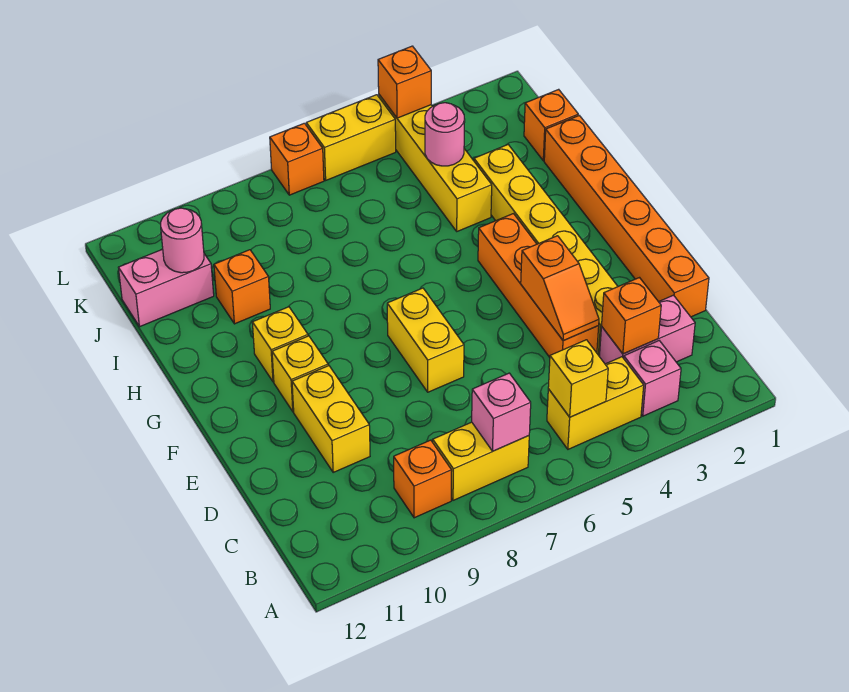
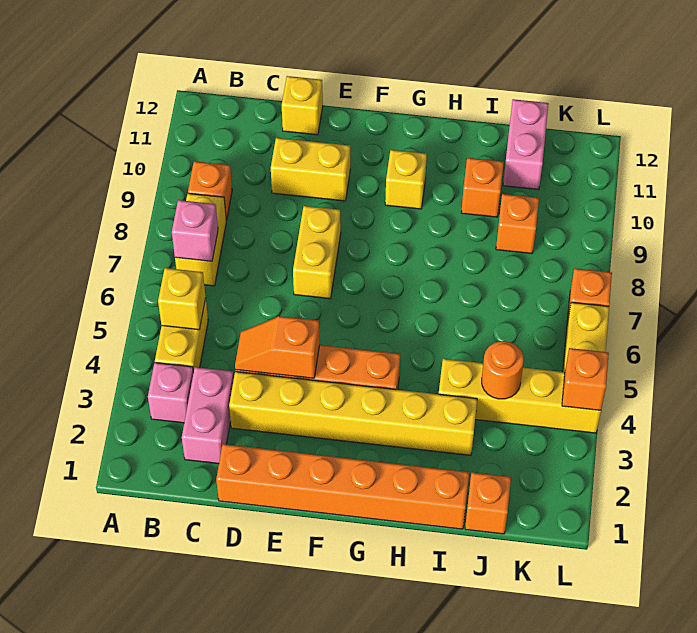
orange 1x1 brick [602,278,661,354] -> orange 1x1 brick moved to [496,194,539,254]
yellow 1x2 brick [387,288,464,392] -> yellow 1x2 brick turned to [293,206,341,299]
yellow 1x1 brick [272,336,328,412] -> yellow 1x1 brick moved to [282,76,323,135]
pink 1x1 round brick [425,103,465,166] -> orange 1x1 round brick [482,341,524,399]
pink 1x1 round brick [161,208,204,273] -> none

